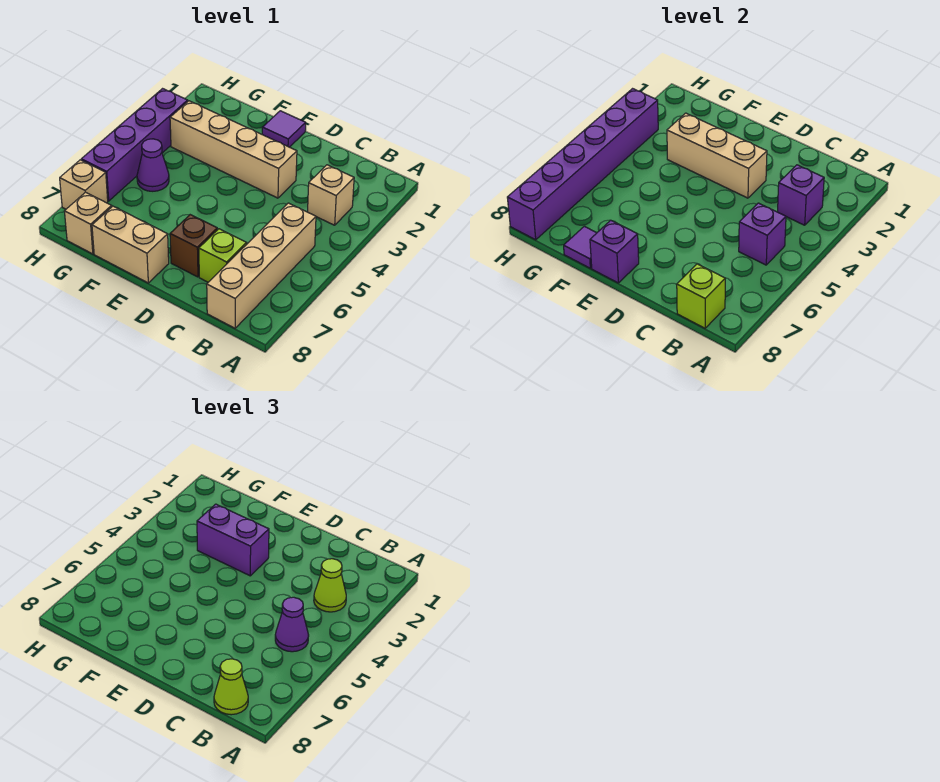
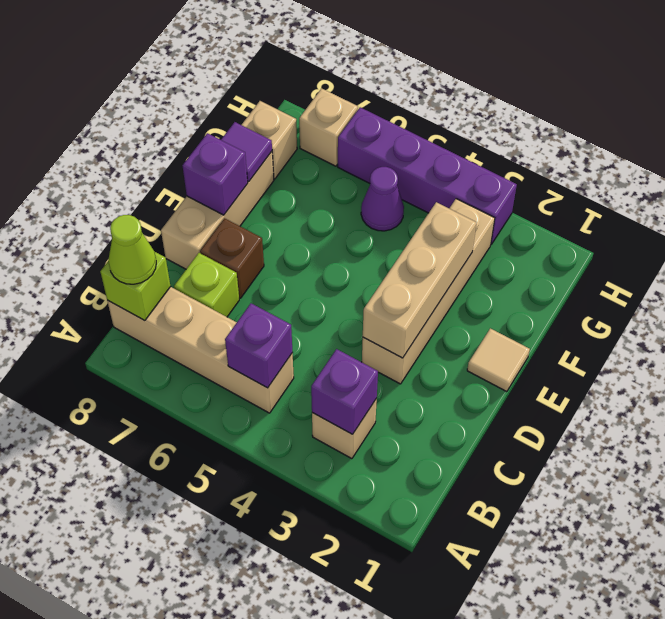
lime 1x1 cone [314,559,346,612] -> none
purple 1x1 cone [275,597,309,652] -> none
purple 1x1 tile [262,111,306,147] -> tan 1x1 tile [467,328,530,392]
purple 1x2 brick [197,504,269,576] -> none
tan 1x2 brick [92,206,169,283] -> tan 1x3 brick [161,152,274,269]
purple 1x6 brick [507,89,658,240] -> none

